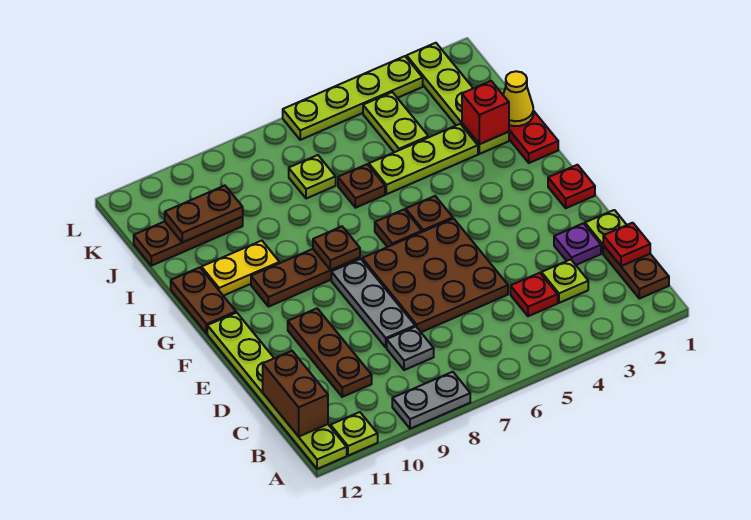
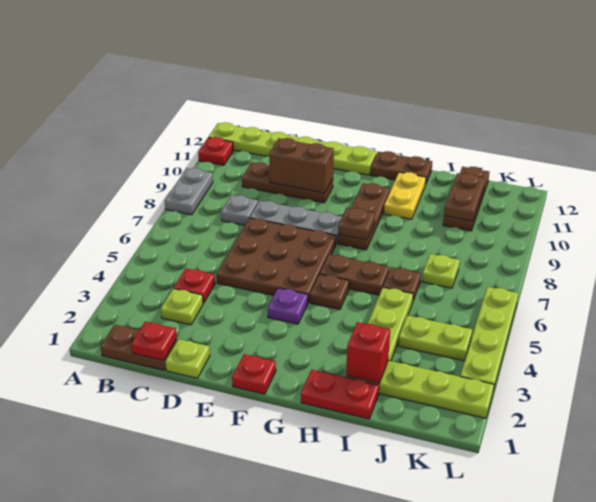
lime 1x1 plate [331,412,378,456] -> red 1x1 plate [198,137,233,165]
brown 1x2 brick [263,351,328,437] -> brown 1x2 brick moved to [269,138,334,193]
purple 1x1 plate [554,223,601,265] -> purple 1x1 plate moved to [268,288,308,324]
brown 1x1 plate [375,210,422,247] -> brown 1x2 plate [320,255,389,295]
yellow 1x1 cone [503,71,533,126] -> none

